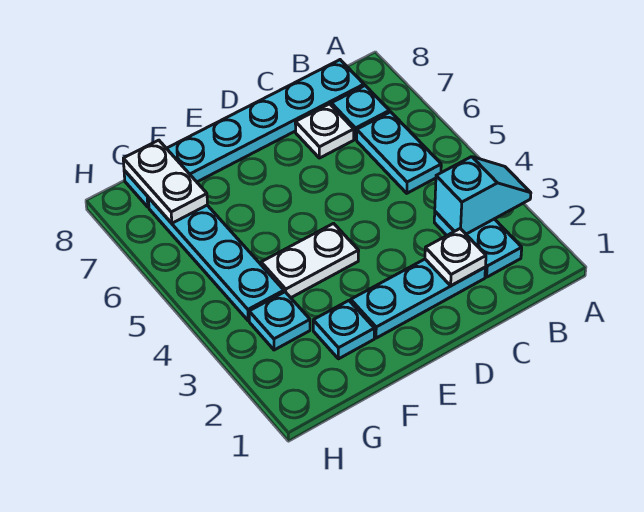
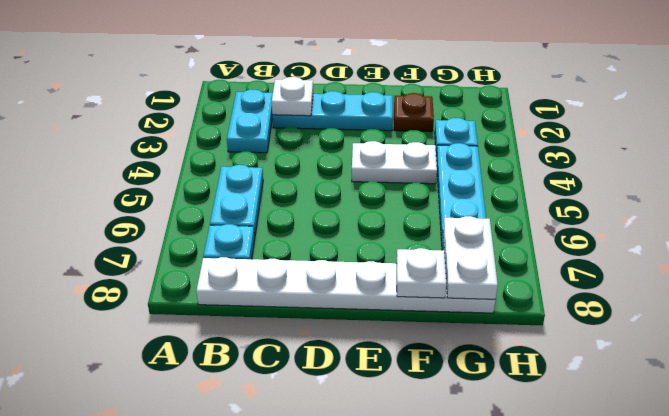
cyan 1x2 slope [435,157,531,234] -> none
cyan 1x6 plate [124,60,364,207] -> white 1x6 plate [196,257,495,313]
white 1x1 plate [295,104,354,158] -> white 1x1 plate moved to [396,248,446,298]
cyan 1x1 plate [313,301,374,359] -> brown 1x1 plate [394,93,434,132]

